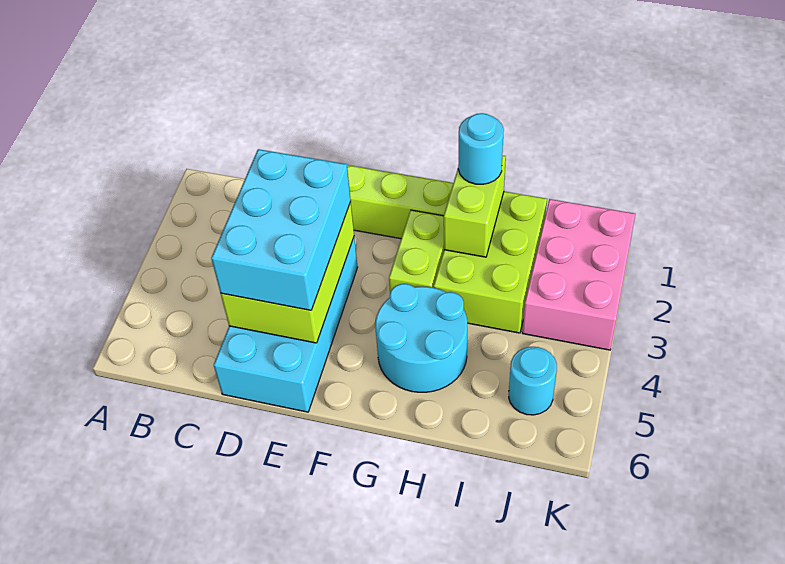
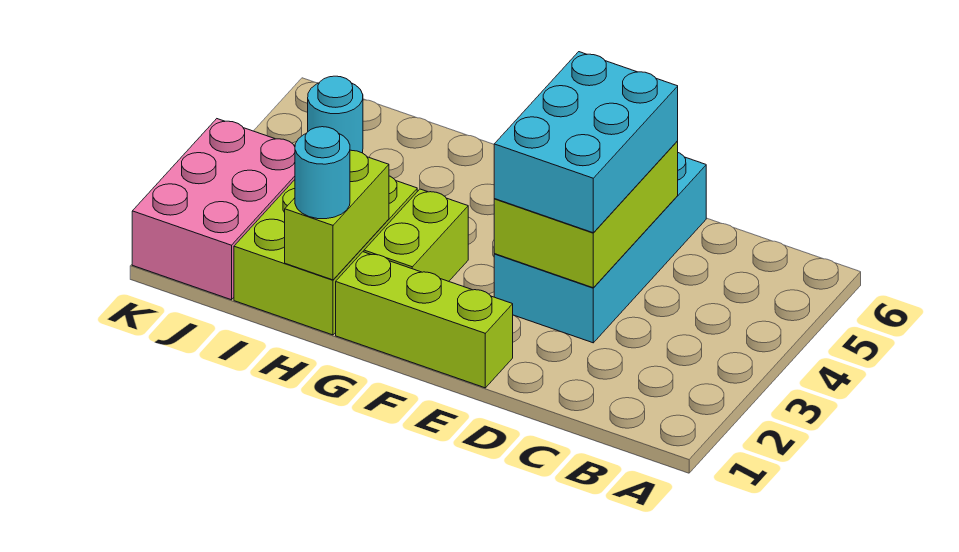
cyan 2x2 round brick [375,284,467,392] -> none

